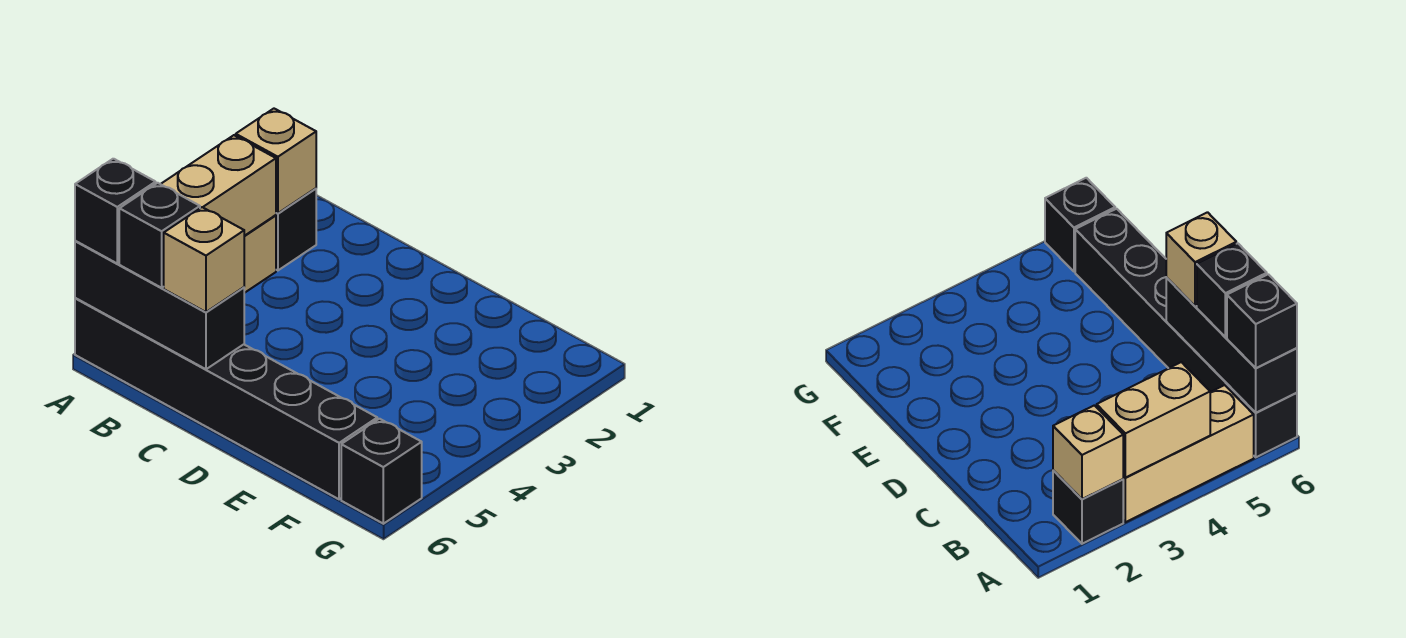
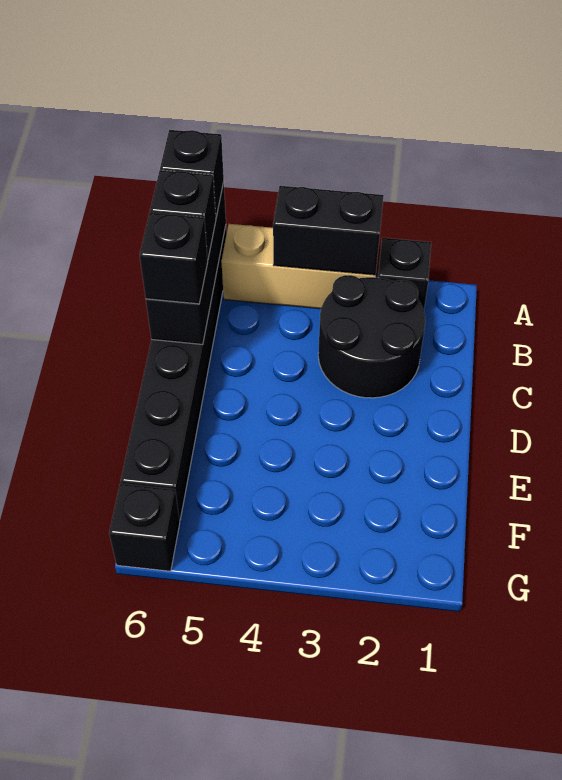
tan 1x1 brick [236,109,316,213] -> none
tan 1x2 brick [161,135,276,236] -> black 1x2 brick [273,186,384,275]
none -> black 2x2 round brick [318,275,425,398]
tan 1x1 brick [164,207,244,312] -> black 1x1 brick [140,213,208,304]

